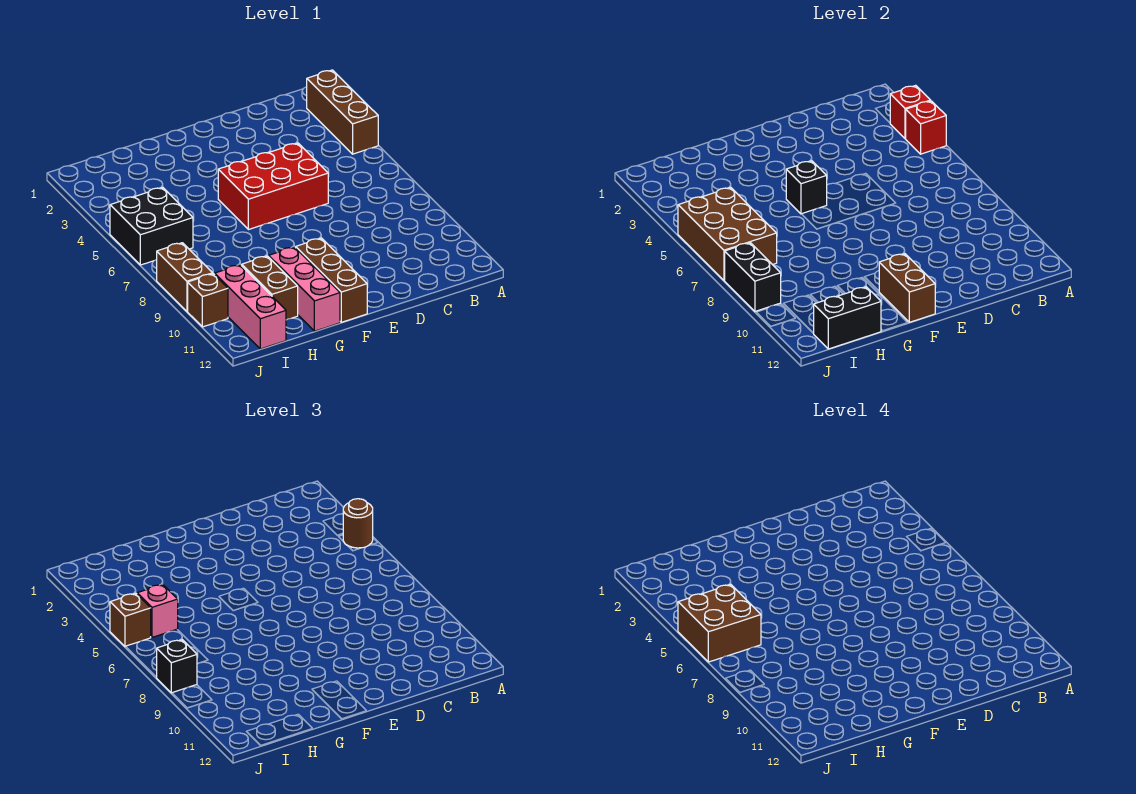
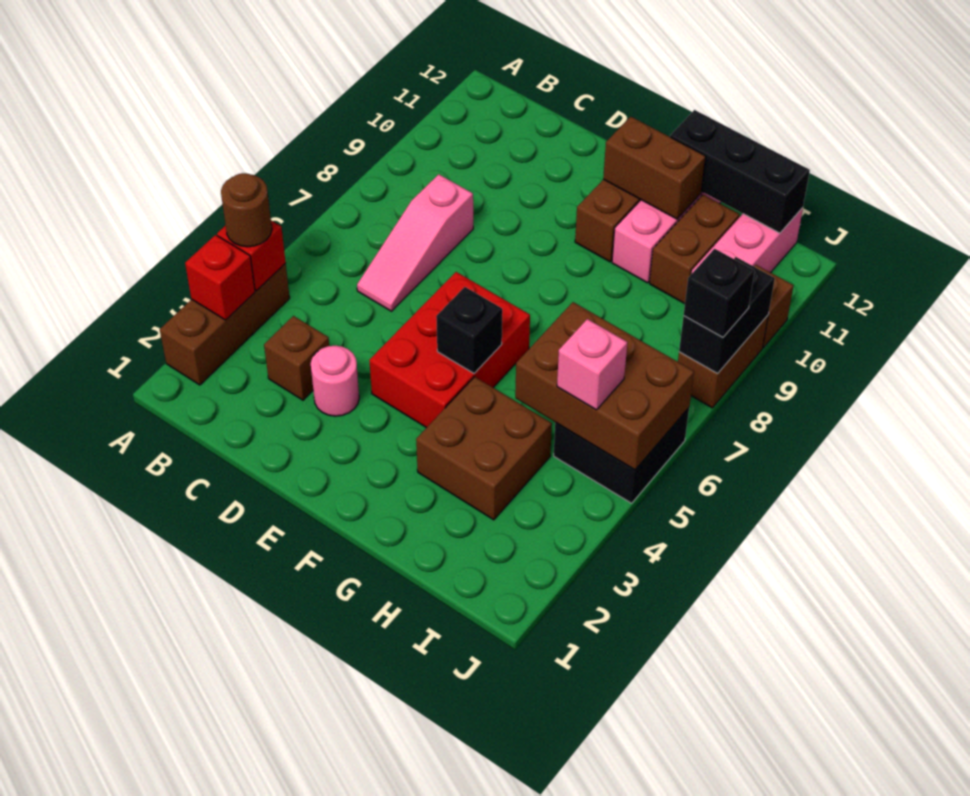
none -> pink 1x3 slope [357,174,473,311]
none -> pink 1x1 round brick [311,346,359,416]
red 2x3 brick [218,143,328,230] -> red 2x3 brick turned to [369,272,530,428]
brown 1x2 brick [879,254,935,322] -> brown 1x2 brick turned to [603,117,706,219]
black 1x2 brick [813,287,881,349] -> black 1x3 brick [670,110,810,233]
brown 2x3 brick [678,187,777,280] -> brown 2x3 brick turned to [515,302,694,470]
brown 2x2 brick [678,584,761,662] -> brown 2x2 brick moved to [416,377,552,520]
brown 1x1 brick [110,593,151,647] -> brown 1x1 brick moved to [264,316,329,400]

